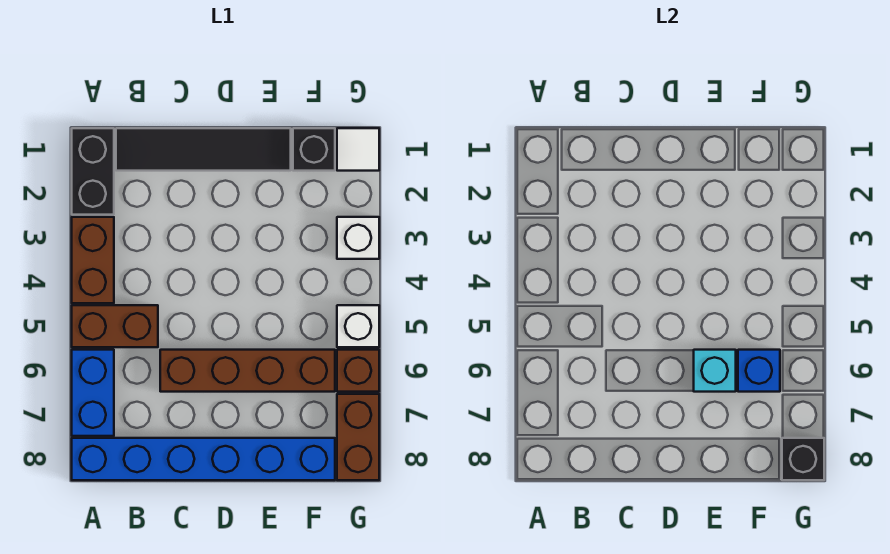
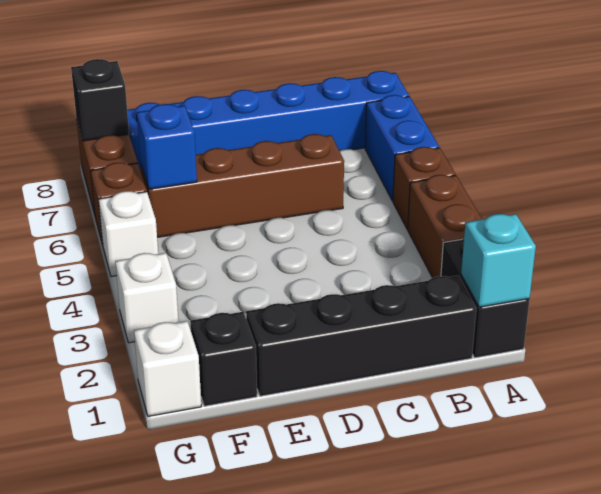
brown 1x2 brick [72,305,158,347] -> brown 1x1 brick [393,147,455,229]
black 1x4 tile [116,128,291,171] -> black 1x4 brick [246,276,476,396]
cyan 1x1 brick [694,350,736,392] -> cyan 1x1 brick moved to [461,214,536,307]
white 1x1 tile [337,128,379,171] -> white 1x1 brick [134,321,201,416]

